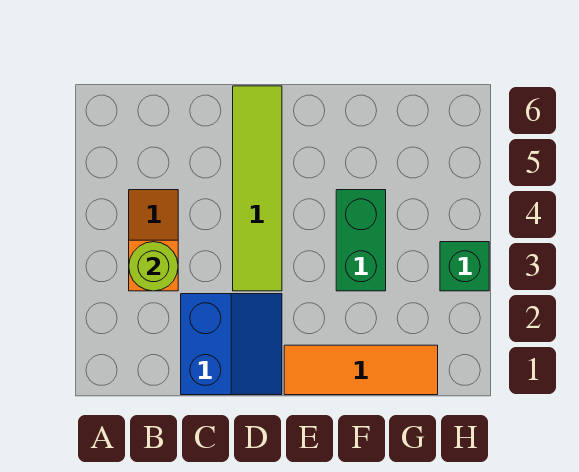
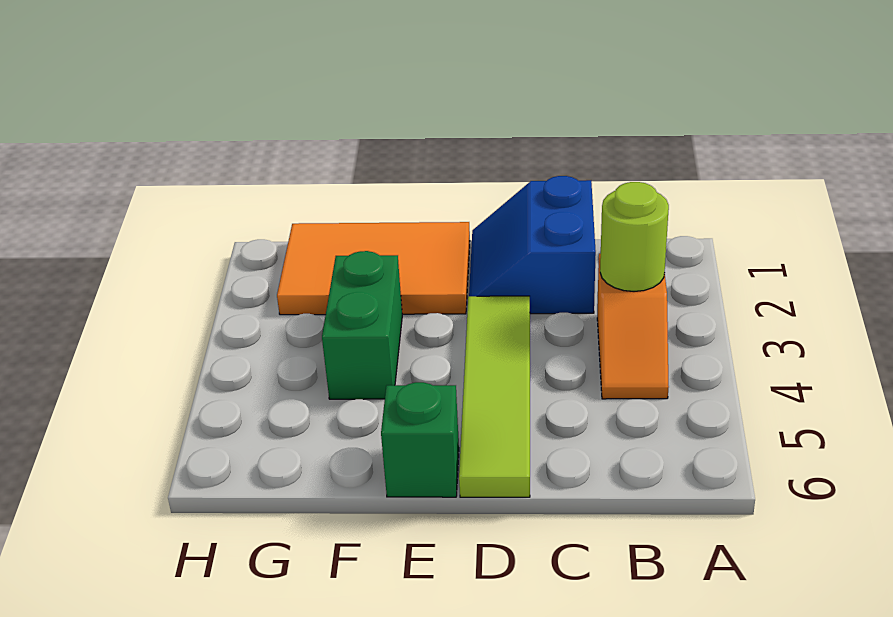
orange 1x3 tile [284,345,438,395] -> orange 2x3 tile [277,222,470,315]
green 1x1 brick [440,242,489,291] -> green 1x1 brick moved to [381,382,459,497]

